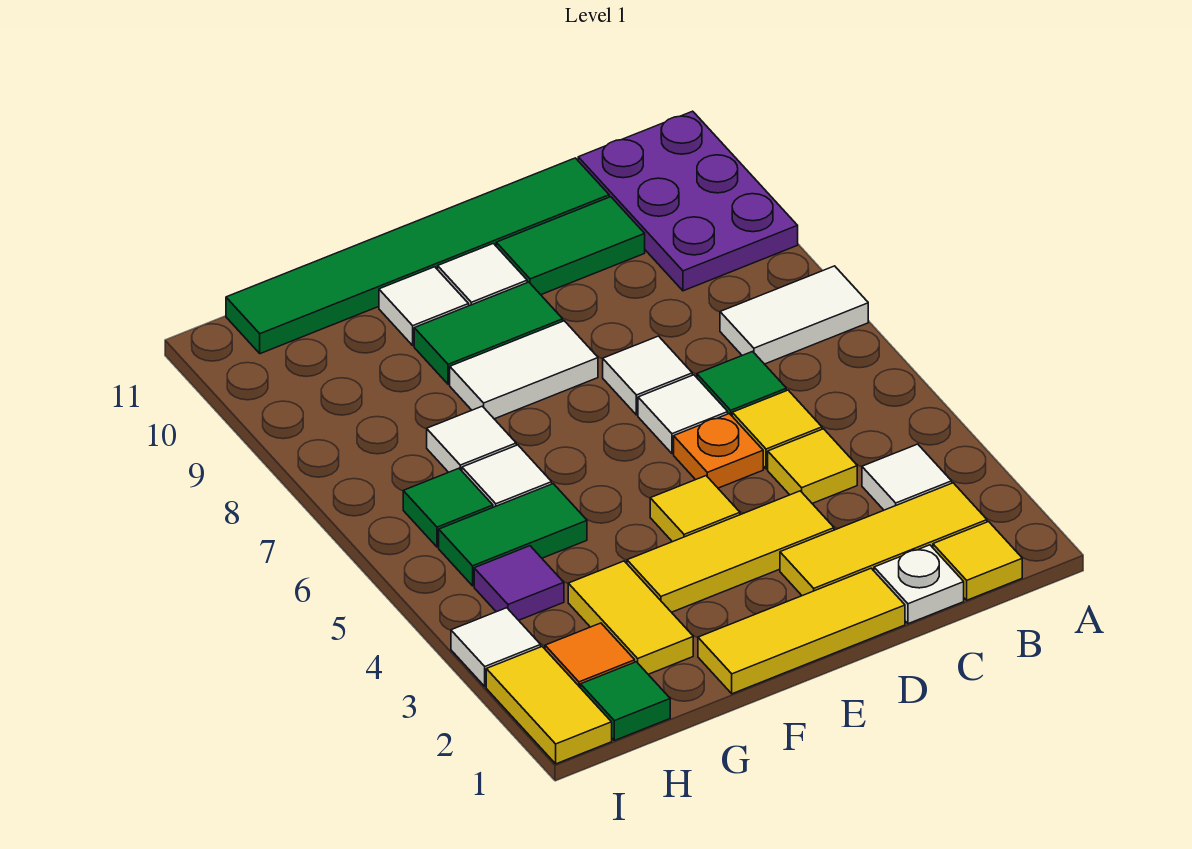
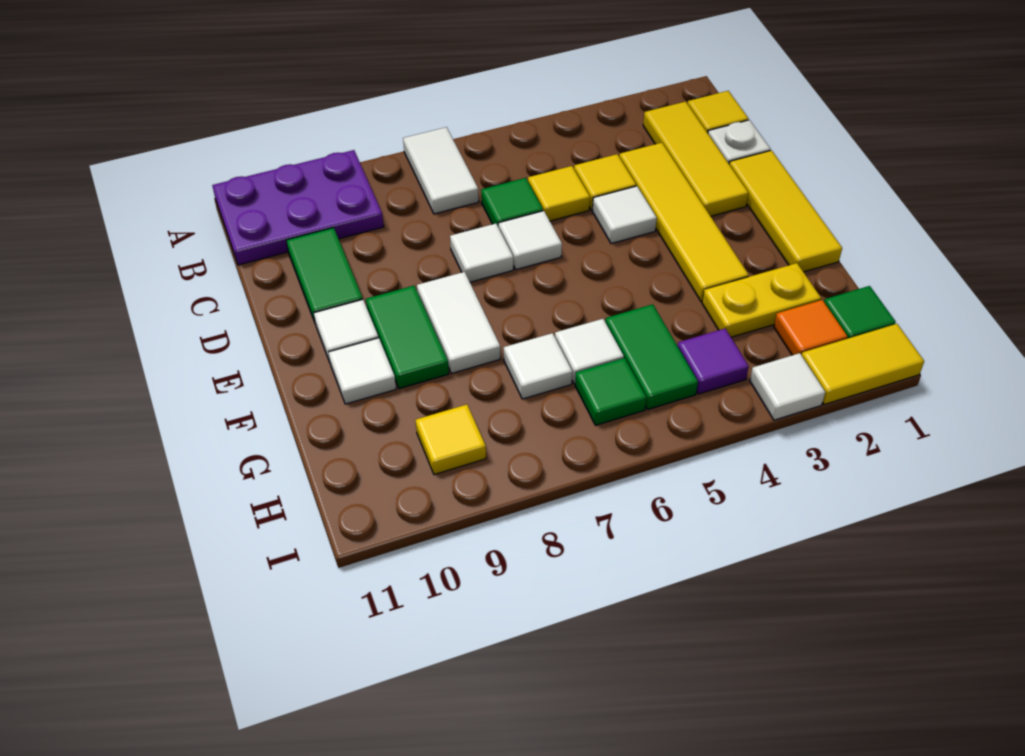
white 1x1 tile [862,444,952,510] -> white 1x1 tile moved to [592,186,657,244]
green 1x6 tile [226,158,609,354] -> none
yellow 1x3 tile [627,491,834,612] -> yellow 1x4 tile [619,143,749,301]
orange 1x1 plate [674,414,763,488] -> none
yellow 1x1 tile [650,476,740,542] -> yellow 1x1 tile moved to [416,405,486,475]
yellow 1x2 tile [568,561,693,674] -> yellow 1x2 plate [702,263,821,337]

